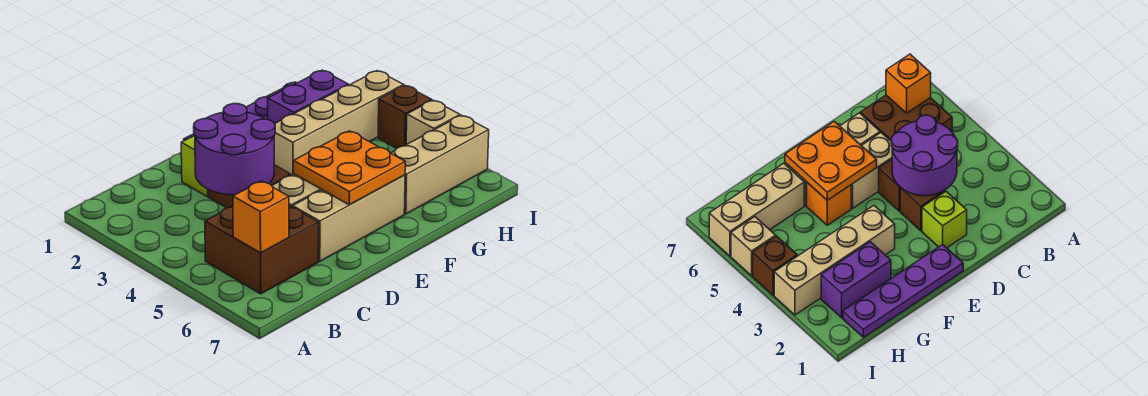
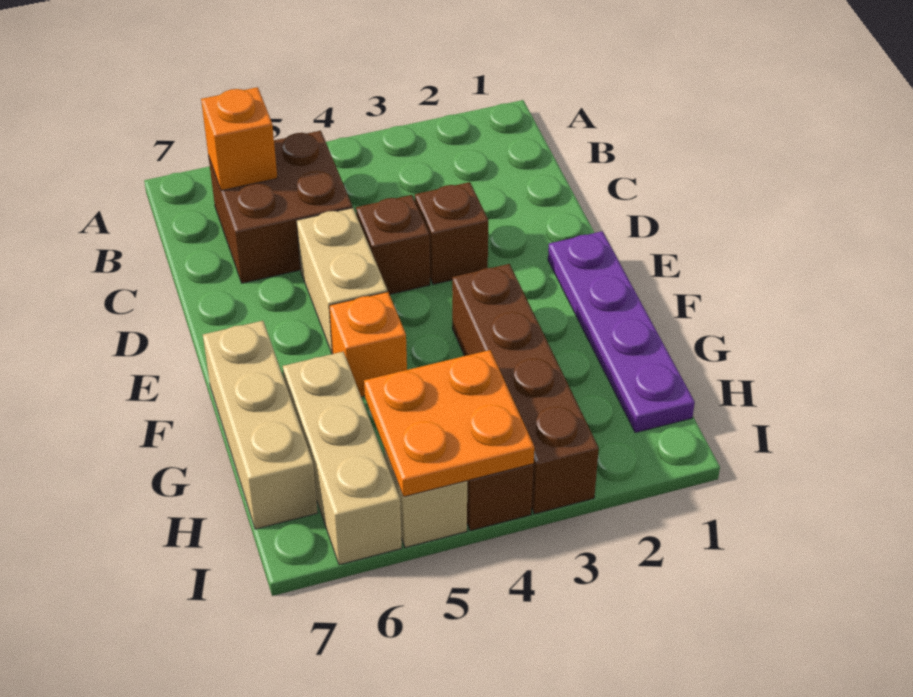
purple 2x2 round brick [194,104,275,195] -> none
lime 1x1 brick [181,136,209,197] -> none
tan 1x3 brick [293,175,405,261] -> tan 1x3 brick moved to [203,321,318,529]
orange 2x2 plate [293,131,405,205] -> orange 2x2 plate moved to [364,350,534,497]
tan 1x4 brick [274,71,404,175] -> brown 1x4 brick [452,264,599,514]
purple 1x2 brick [268,70,348,123] -> none

